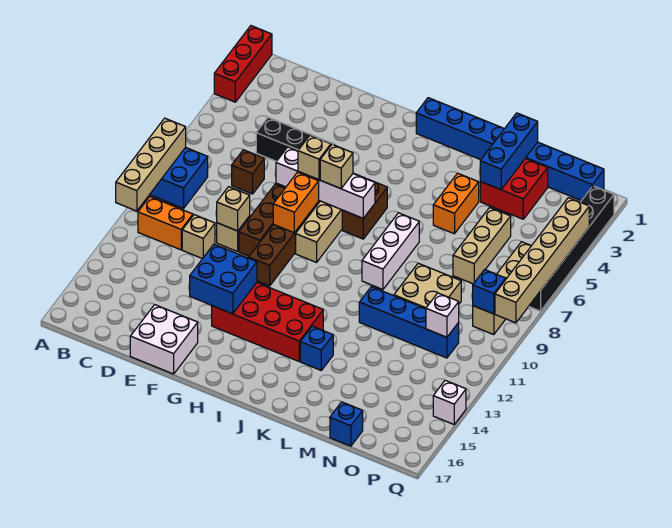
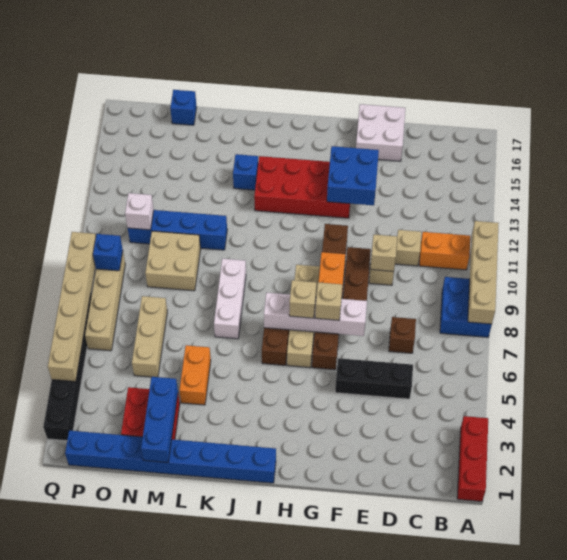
white 1x1 brick [433,380,466,424] -> none

